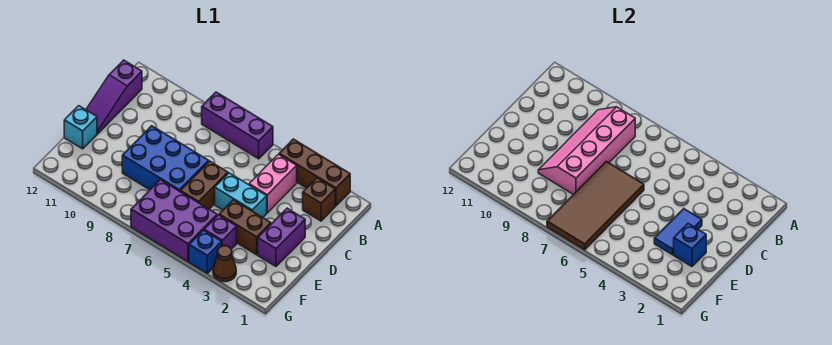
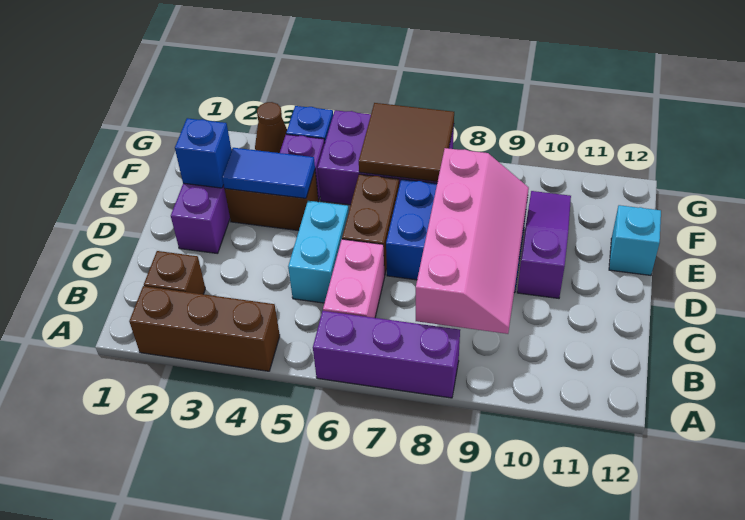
pink 1x2 brick [249,154,297,213] -> pink 1x2 brick moved to [323,239,385,318]
purple 1x3 slope [86,60,142,134] -> purple 1x3 slope moved to [517,191,571,298]
blue 1x2 tile [654,209,702,255] -> blue 1x2 tile turned to [222,148,315,198]
cyan 1x2 brick [215,173,267,217] -> cyan 1x2 brick turned to [288,201,349,303]
brown 2x4 tile [547,161,644,250] -> brown 2x2 tile [359,103,454,182]

